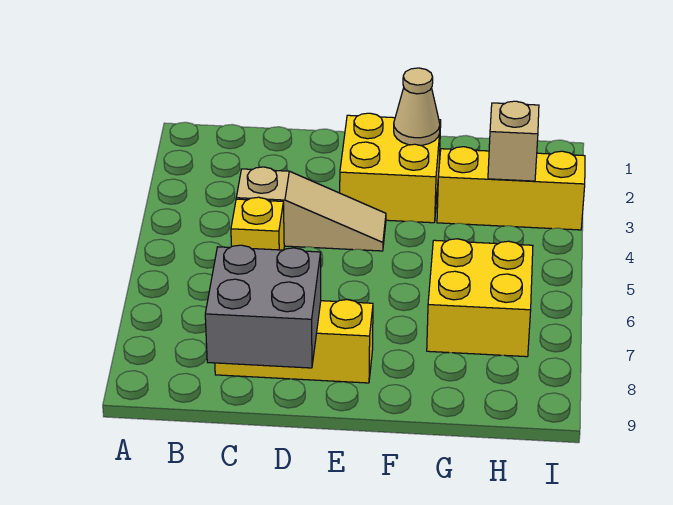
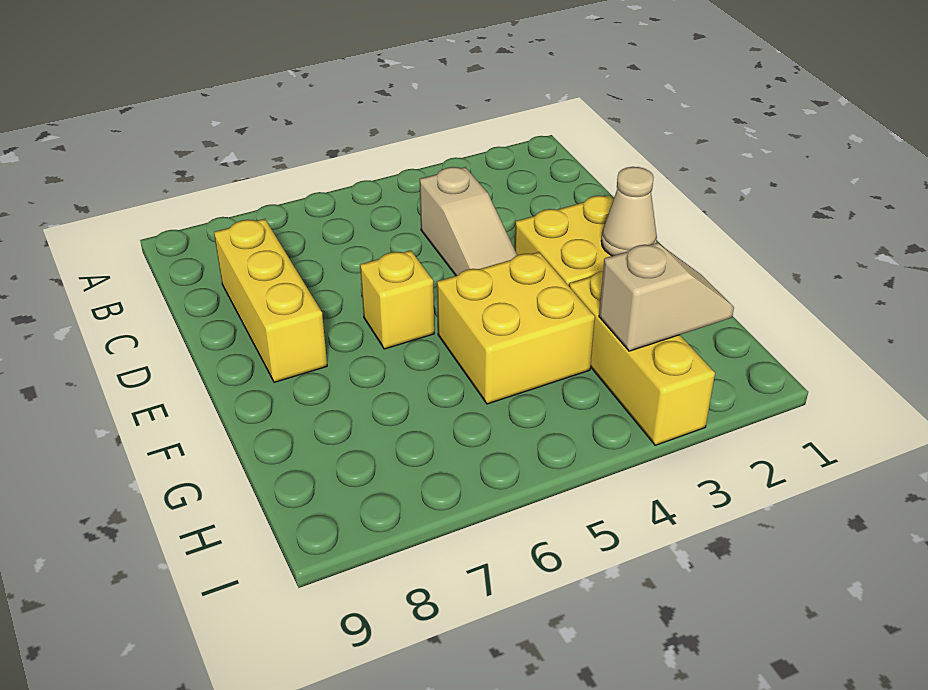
yellow 1x1 brick [231,197,284,250] -> yellow 1x1 brick moved to [360,250,434,349]
grey 2x2 brick [205,245,321,368] -> none
yellow 2x2 brick [427,239,533,357] -> yellow 2x2 brick moved to [437,252,595,404]

